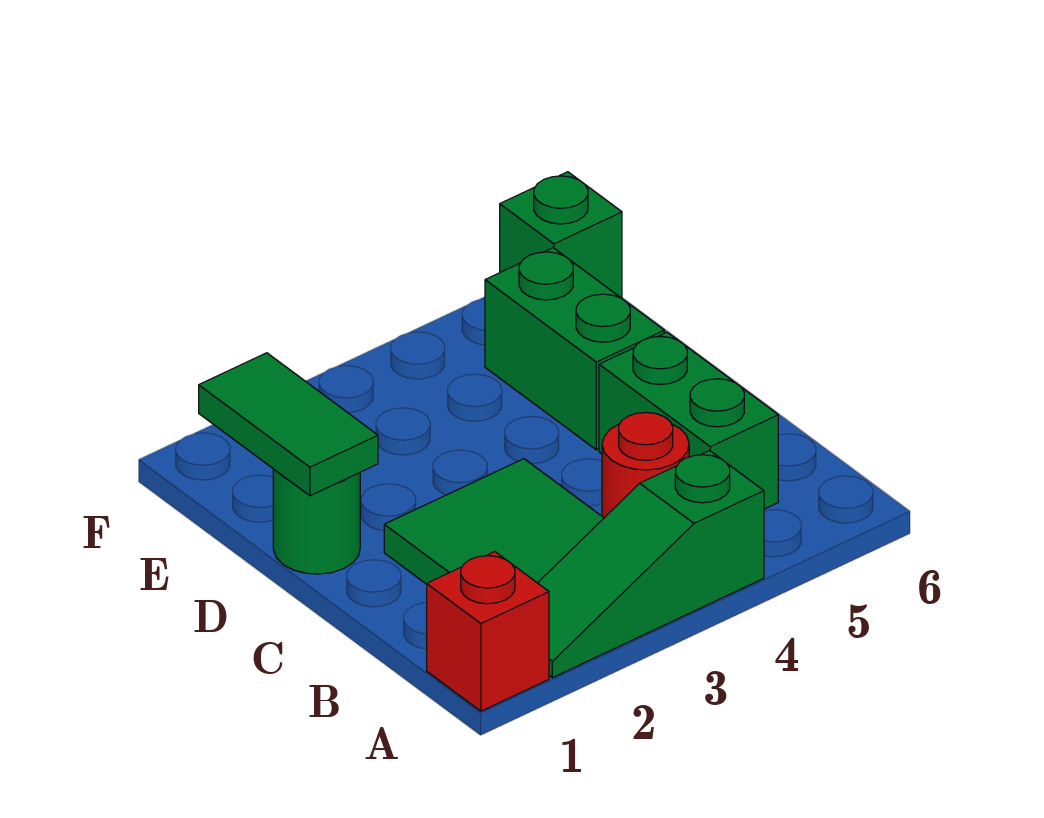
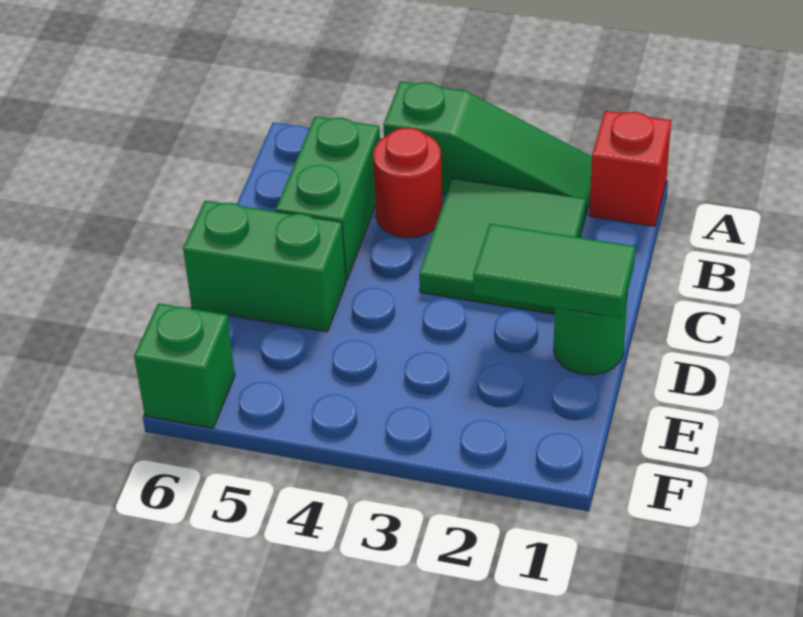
green 1x2 tile [199,353,378,496] -> green 1x2 tile turned to [473,224,635,318]
green 1x2 brick [485,248,664,450] -> green 1x2 brick turned to [183,201,346,332]

